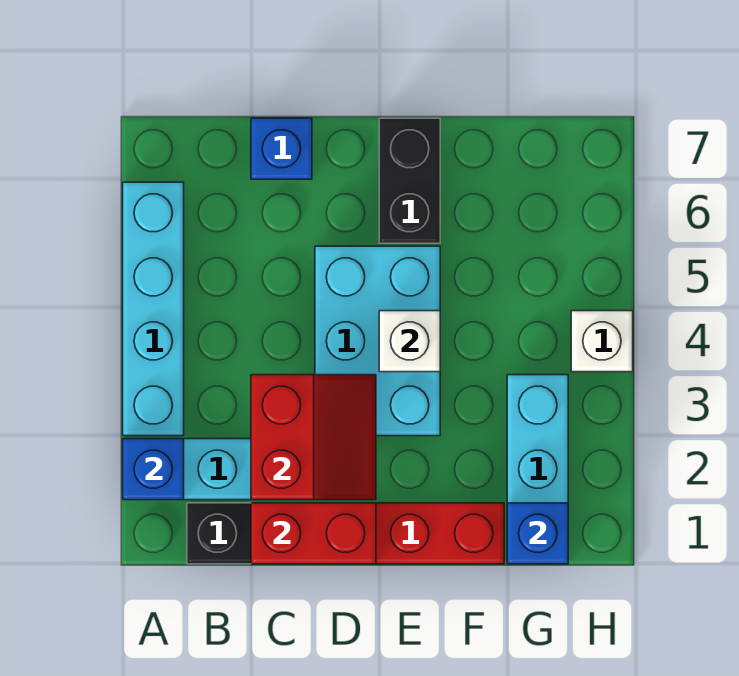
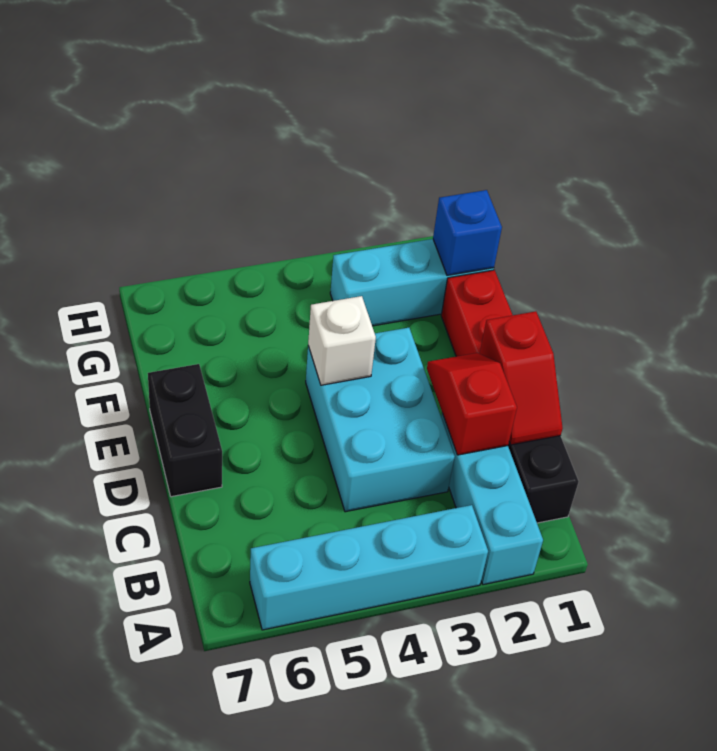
blue 1x1 brick [123,439,184,500] -> none
red 1x2 brick [251,503,376,564] -> red 1x2 slope [480,311,563,445]
red 2x2 slope [251,375,376,500] -> red 1x2 slope [427,353,517,455]
blue 1x1 brick [251,118,312,179] -> none
cyan 2x3 brick [315,246,440,436] -> cyan 2x3 brick turned to [306,328,455,512]
black 1x2 brick [379,118,440,243] -> black 1x2 brick turned to [148,364,222,497]
white 1x1 brick [571,311,633,372] -> none

